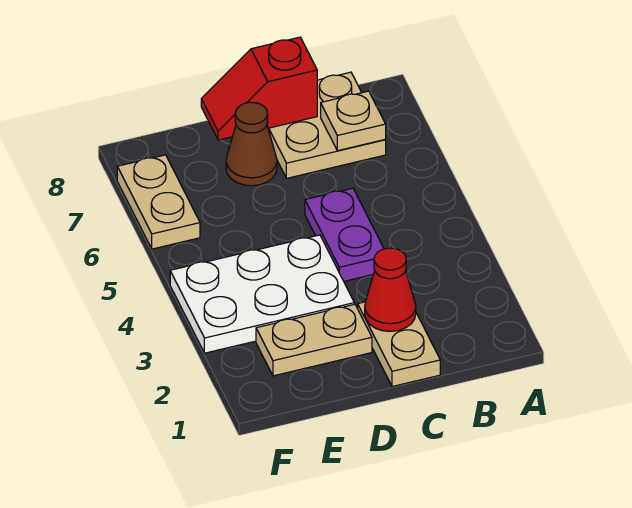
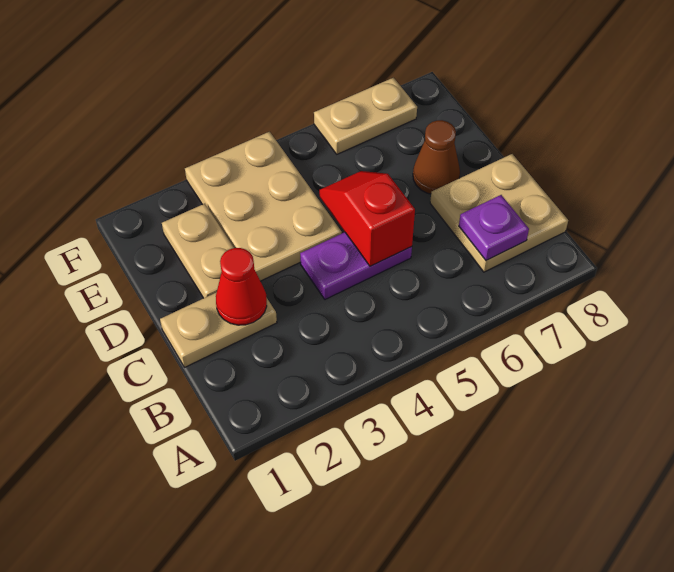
tan 1x1 plate [321,91,386,151] -> purple 1x1 plate [459,195,529,261]
red 1x2 slope [201,37,317,140] -> red 1x2 slope moved to [319,171,415,266]
white 2x3 plate [170,235,354,353] -> tan 2x3 plate [185,132,342,281]

